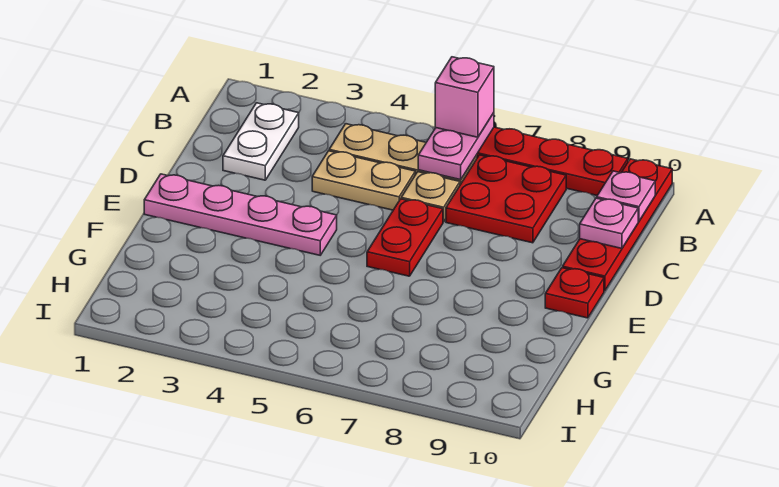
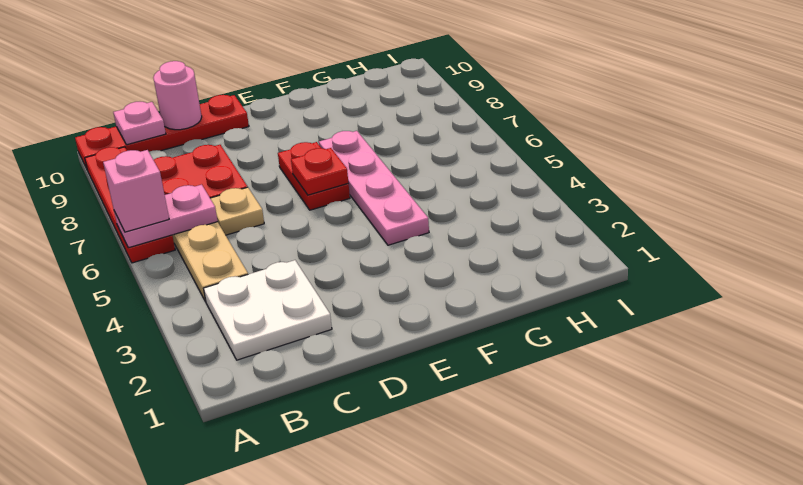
white 1x2 plate [223,103,299,180] -> white 2x2 plate [203,260,332,360]
tan 1x2 plate [312,151,415,210] -> none
pink 1x1 plate [580,198,638,248] -> pink 1x1 round brick [153,61,202,130]
red 1x2 plate [367,199,443,276] -> red 1x2 plate turned to [278,142,350,210]
pink 1x4 plate [144,174,337,255] -> pink 1x4 plate moved to [319,131,429,245]
red 1x1 plate [545,268,604,318] -> red 1x1 plate moved to [291,148,348,195]

